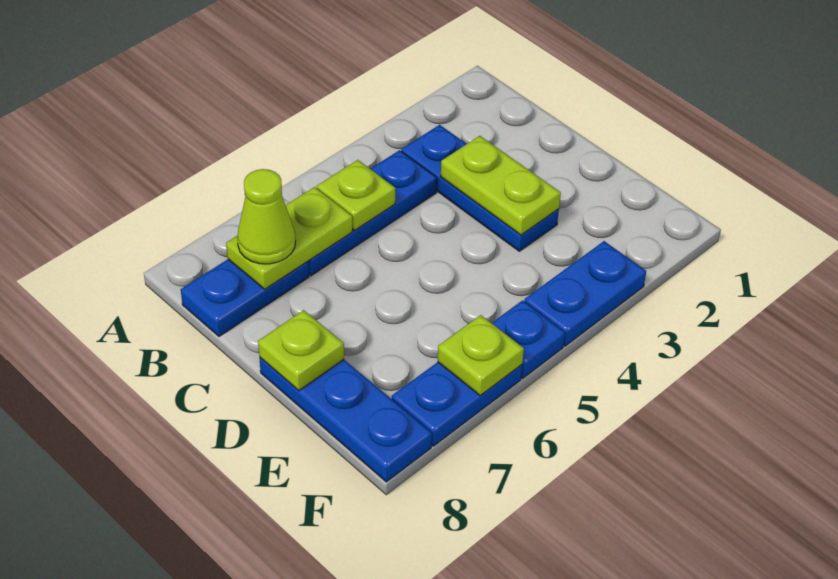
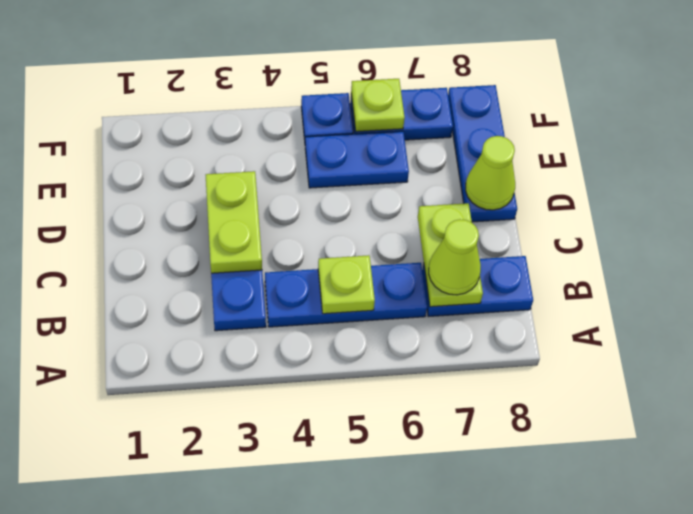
lime 1x2 plate [226,187,352,289] -> lime 1x2 plate turned to [418,203,483,307]
lime 1x1 plate [258,310,344,391] -> lime 1x1 cone [466,136,515,210]
blue 1x2 plate [524,241,646,346] -> blue 1x2 plate moved to [305,131,409,188]

